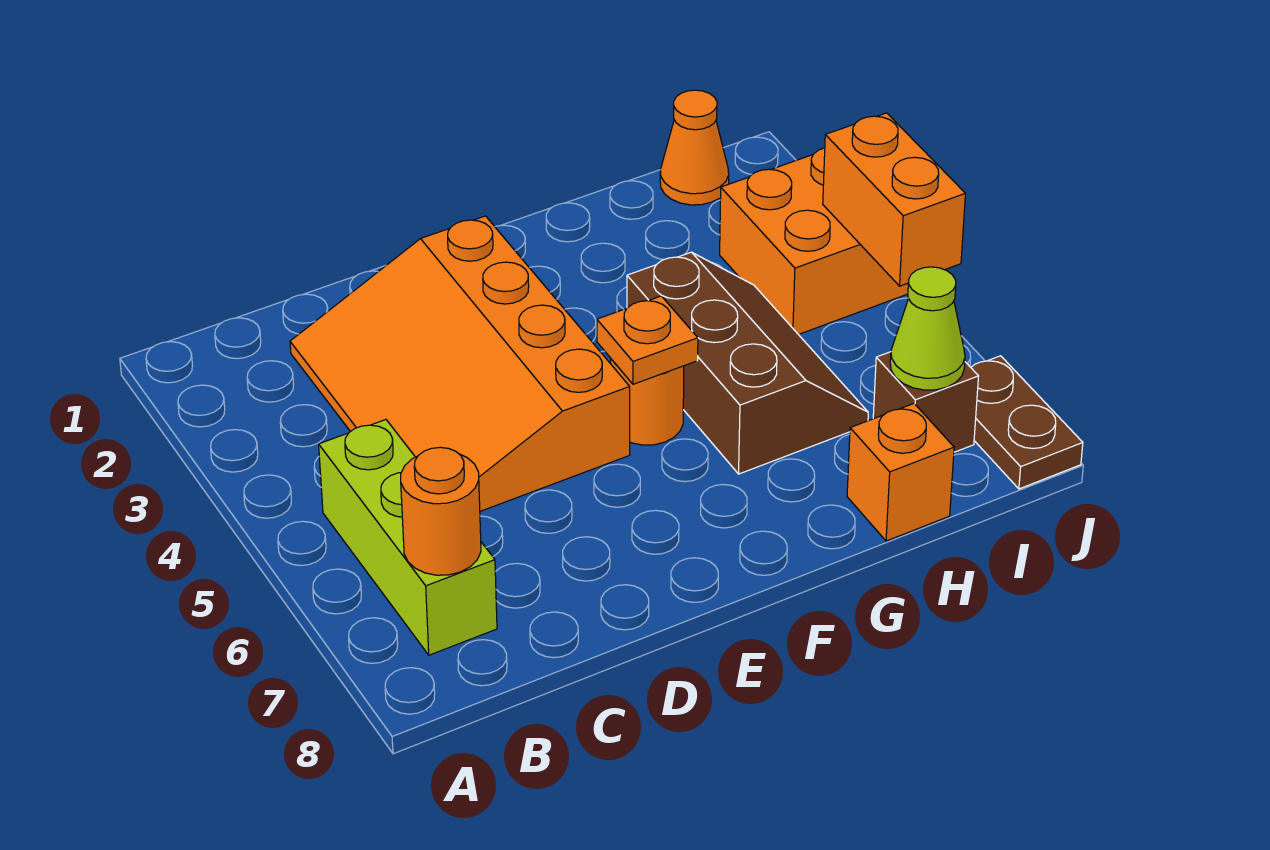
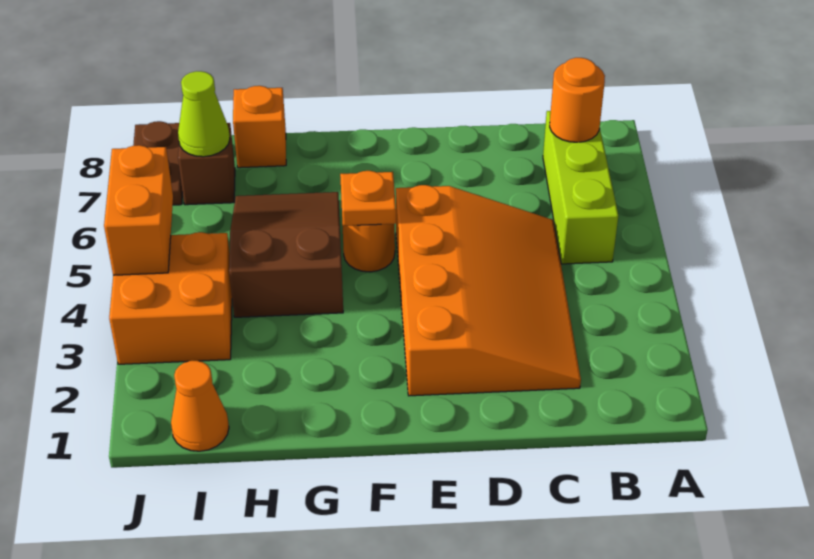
brown 2x3 slope [627,252,868,474] -> brown 2x3 slope turned to [229,192,343,317]

